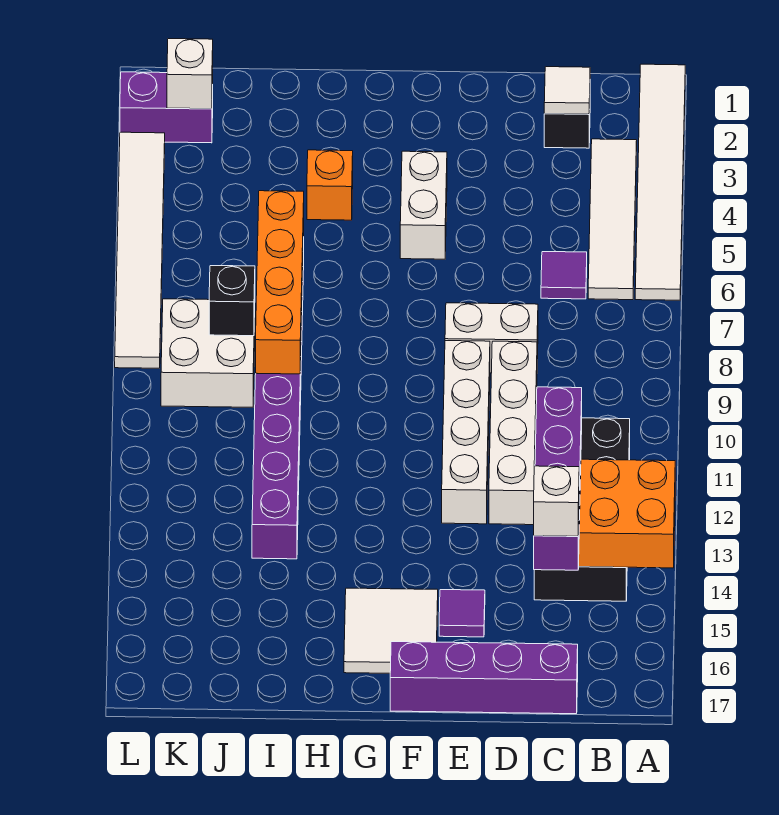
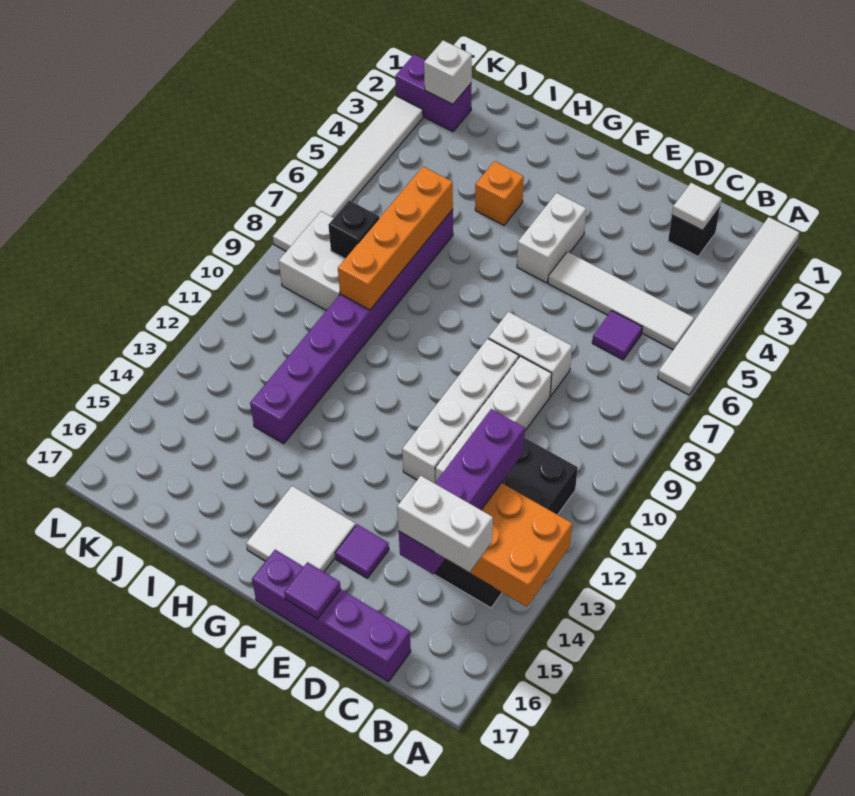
white 1x4 tile [588,139,637,300] -> white 1x4 tile turned to [548,252,694,350]
white 1x1 brick [534,466,579,536] -> white 1x2 brick [397,476,493,572]
none -> purple 1x1 tile [284,562,341,619]

